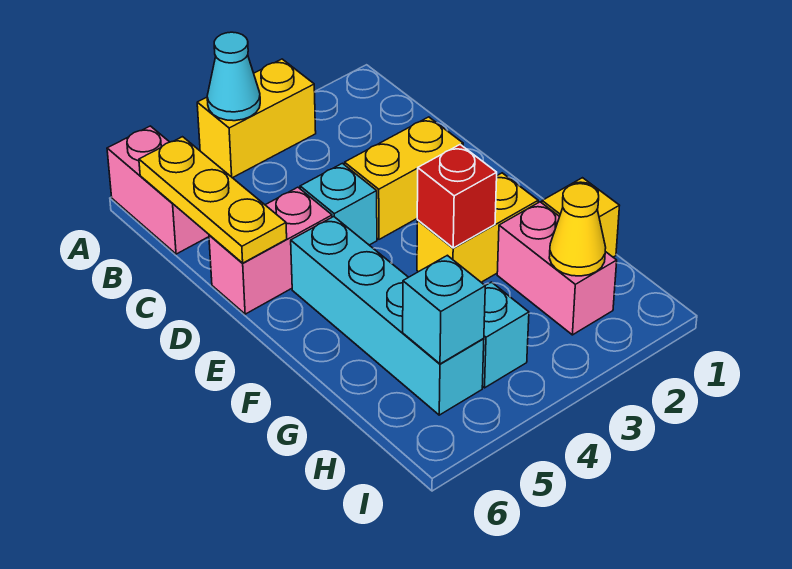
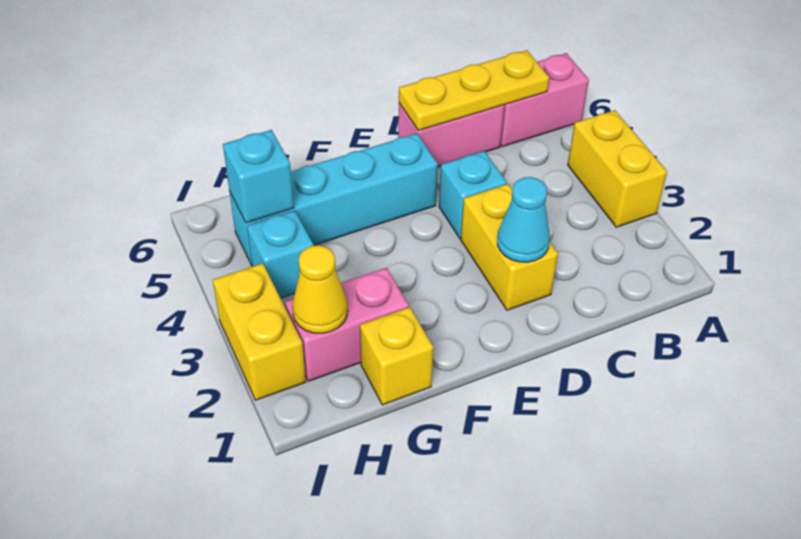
cyan 1x1 cone [207,32,260,121] -> cyan 1x1 cone moved to [497,177,550,262]
pink 1x2 brick [209,187,332,314] -> pink 1x2 brick turned to [398,103,505,167]
yellow 1x2 brick [417,173,538,282] -> yellow 1x2 brick moved to [213,263,306,400]
red 1x1 brick [417,145,497,248] -> none

